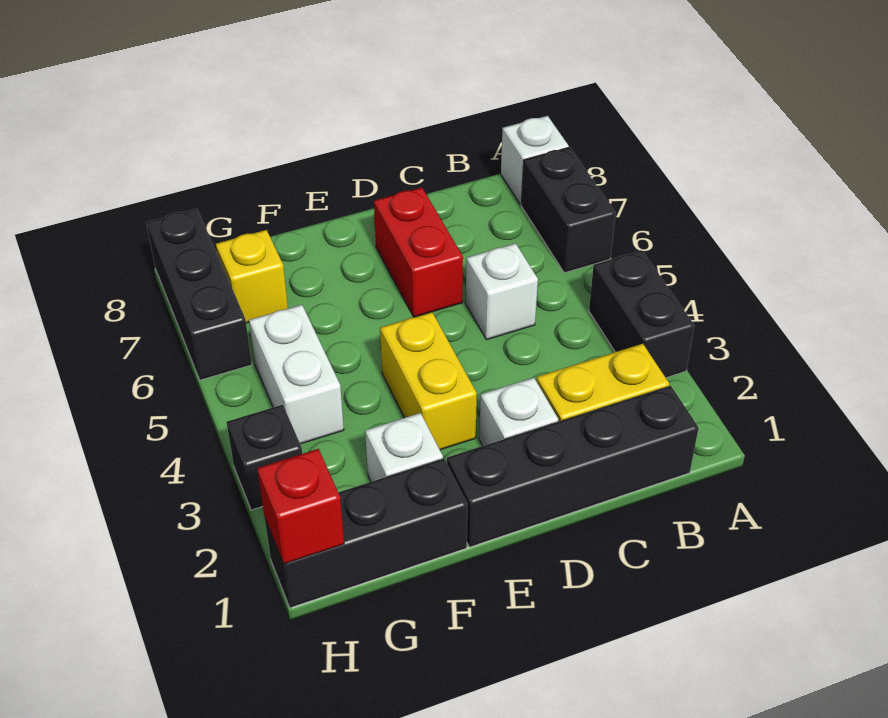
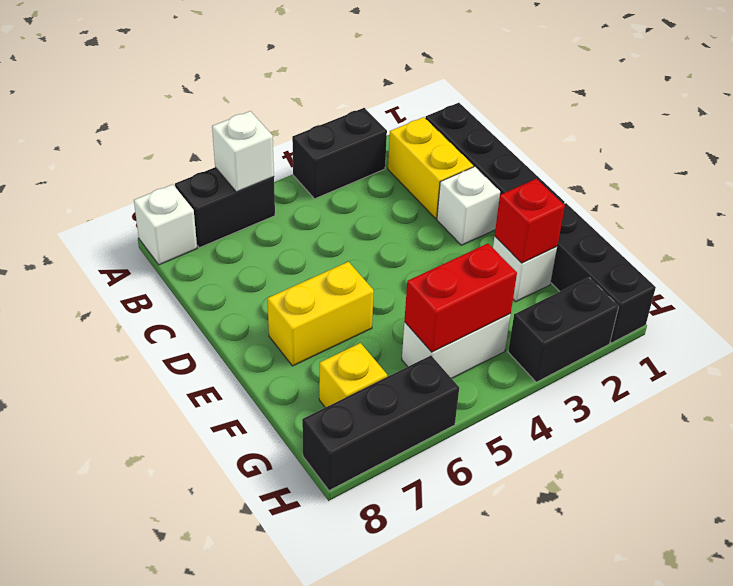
white 1x1 brick [466,243,538,340] -> white 1x1 brick moved to [212,111,274,192]
red 1x2 brick [374,188,463,317] -> red 1x2 brick moved to [405,244,517,352]
yellow 1x2 brick [380,312,477,450] -> yellow 1x2 brick moved to [267,262,374,366]
red 1x1 brick [257,449,344,564] -> red 1x1 brick moved to [495,179,565,263]
black 1x1 brick [227,405,302,510] -> black 1x2 brick [508,277,619,382]

